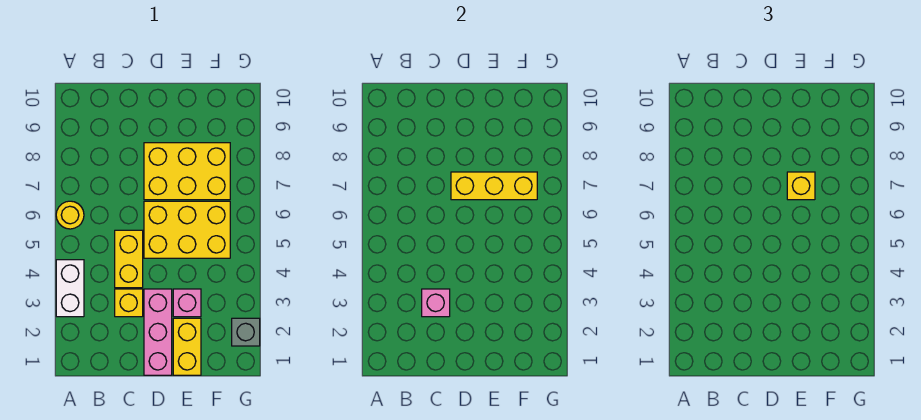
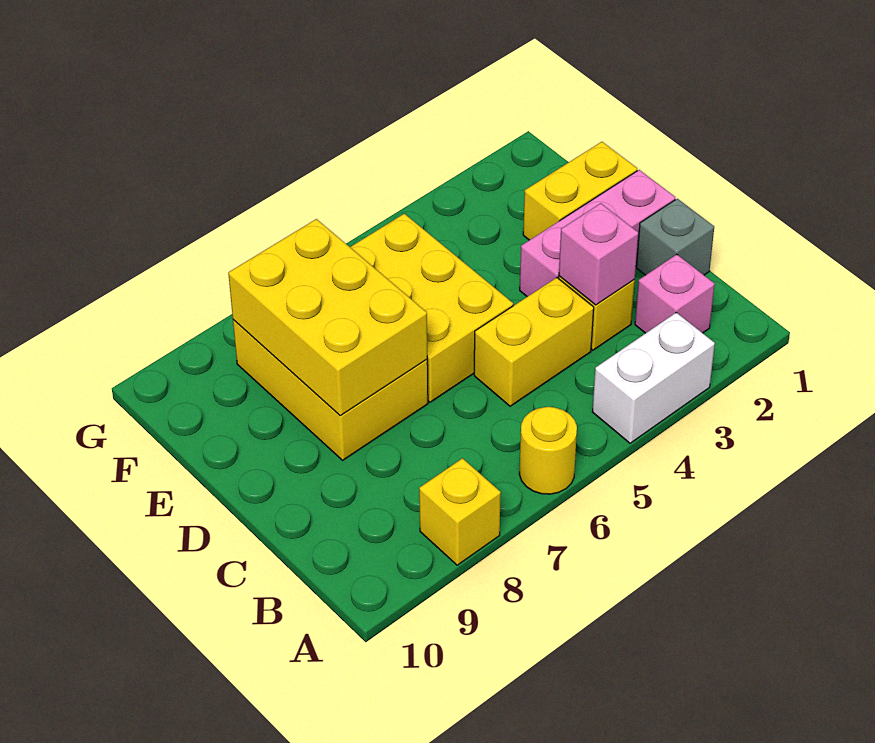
yellow 1x3 brick [451,172,537,200] -> yellow 2x3 brick [228,219,427,416]
pink 1x1 brick [173,289,201,317] -> pink 1x1 brick moved to [635,254,715,333]
yellow 1x1 brick [787,172,815,200] -> yellow 1x1 brick moved to [419,458,501,565]
grey 1x1 brick [232,318,260,346] -> grey 1x1 brick moved to [636,199,714,275]

